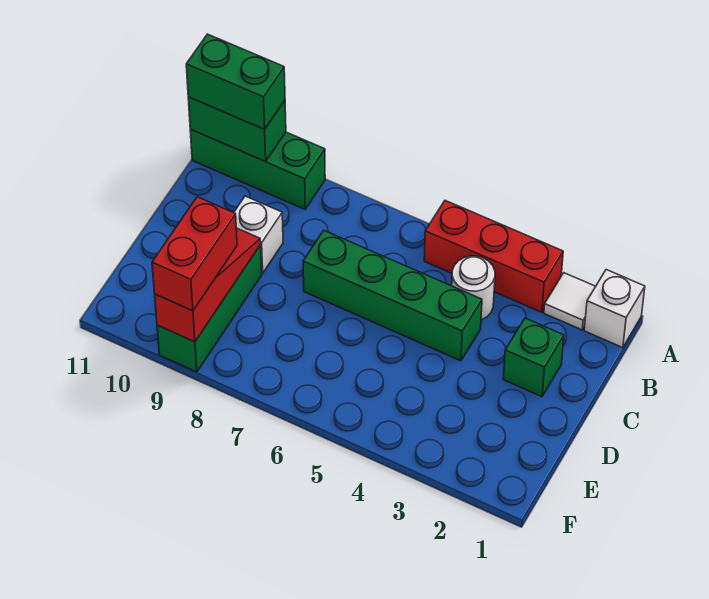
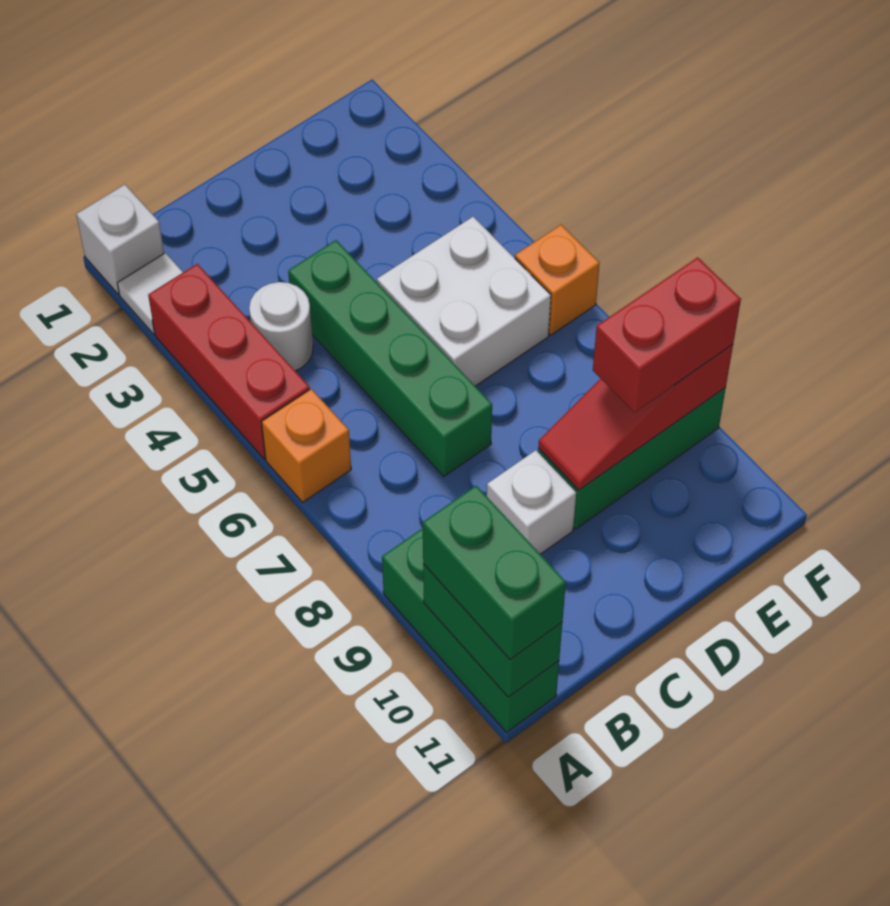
none -> orange 1x1 brick [262,389,351,502]
green 1x1 brick [503,318,564,397] -> none
none -> white 2x2 brick [377,217,551,386]
none -> orange 1x1 brick [515,225,600,335]

